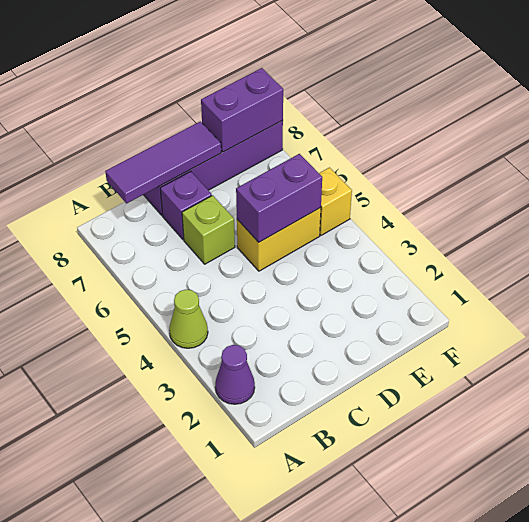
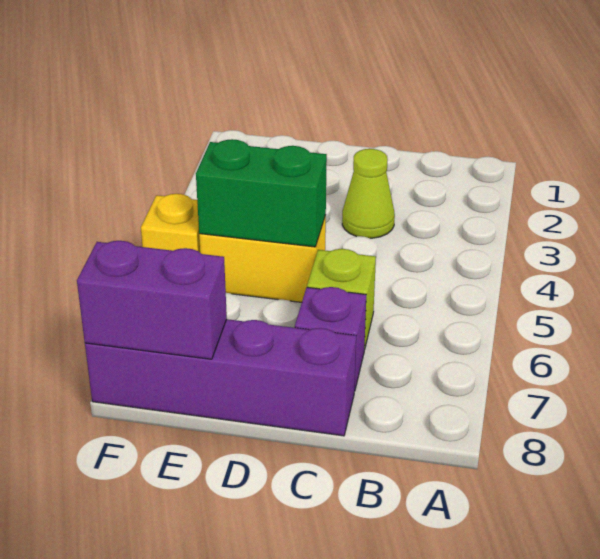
purple 1x1 cone [215,345,255,404] -> none
lime 1x1 cone [169,289,208,348] -> lime 1x1 cone moved to [342,149,395,238]
purple 1x3 tile [105,121,221,204] -> none
purple 1x2 brick [236,154,322,242] -> green 1x2 brick [196,139,327,247]

